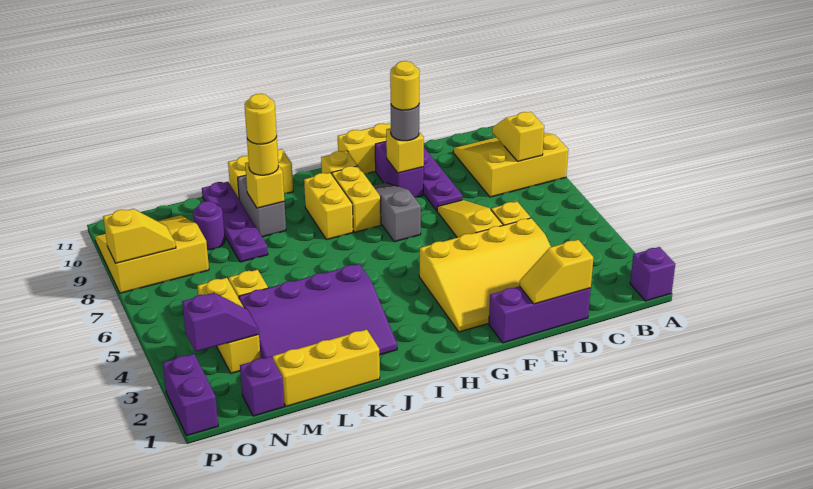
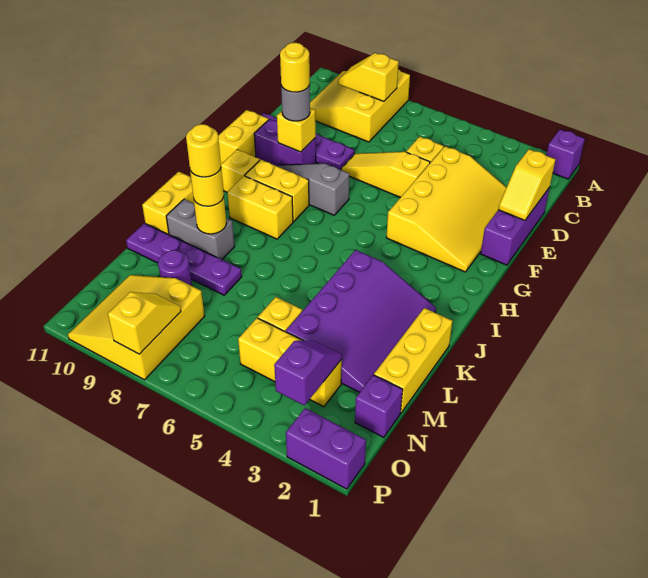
yellow 1x1 brick [245,162,284,208] -> yellow 1x1 round brick [194,197,226,234]

